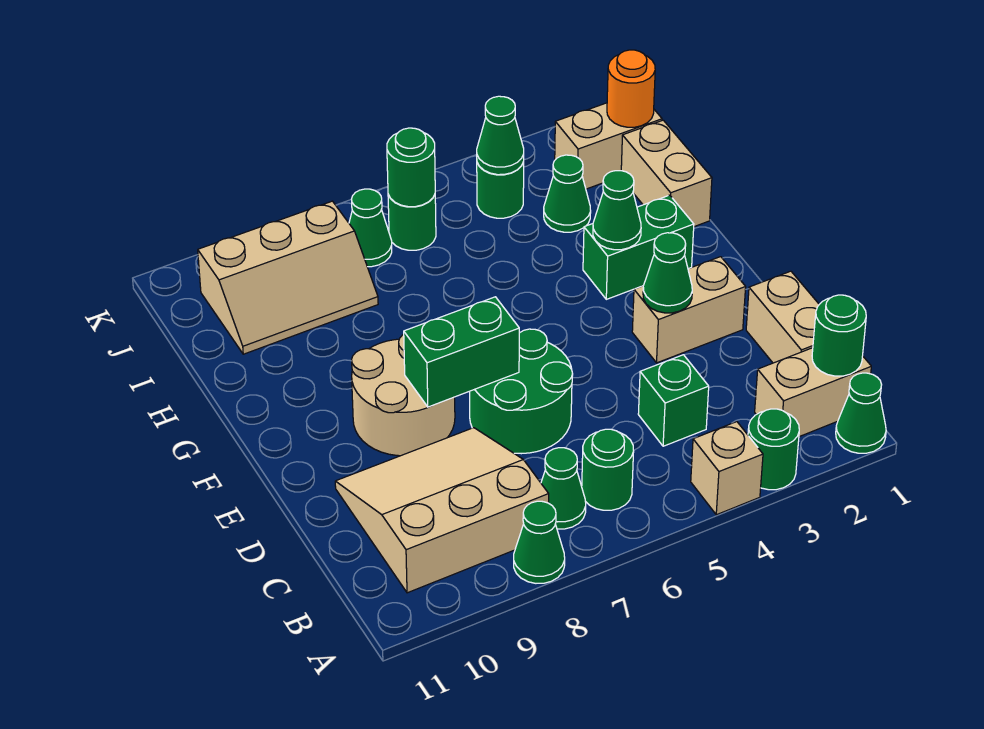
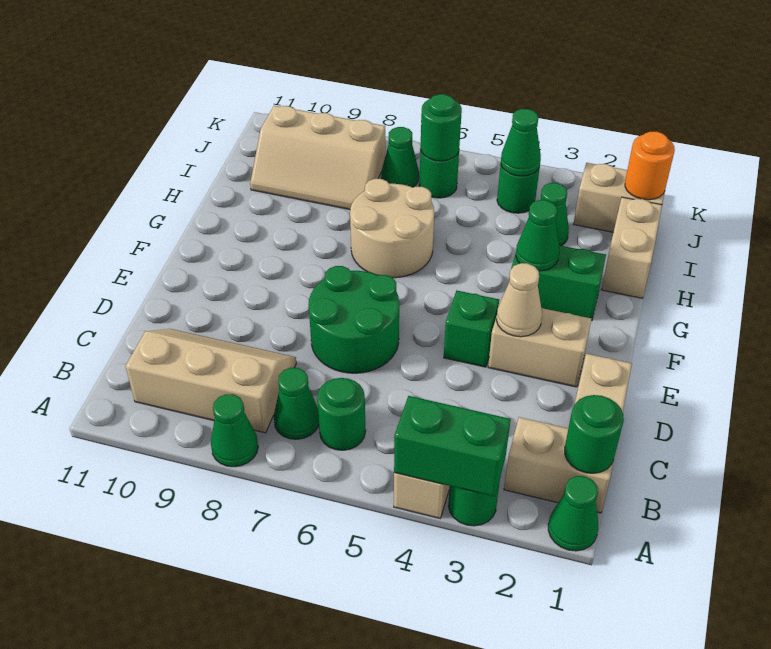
tan 3x3 slope [335,428,549,593] -> tan 2x3 slope [126,329,296,433]
green 1x1 brick [638,355,709,446] -> green 1x1 brick moved to [444,291,499,367]
green 1x1 cone [643,233,692,313] -> tan 1x1 cone [496,263,542,337]
green 1x2 brick [404,297,519,407] -> green 1x2 brick moved to [394,396,511,497]
tan 2x2 round brick [352,334,455,456] -> tan 2x2 round brick moved to [350,179,434,278]

